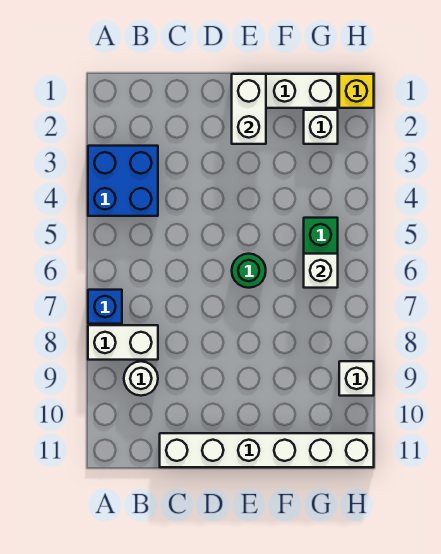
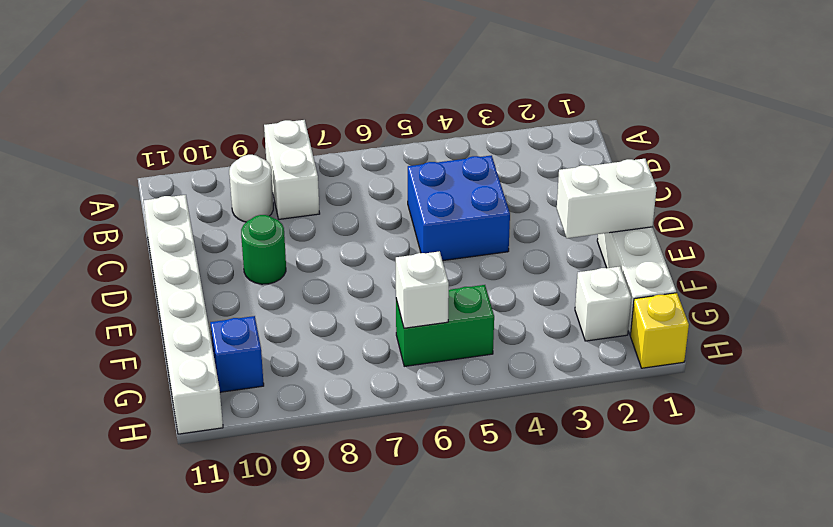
blue 2x2 brick [88,146,158,216] -> blue 2x2 brick moved to [408,155,510,261]
blue 1x1 brick [88,290,122,324] -> blue 1x1 brick moved to [210,316,264,392]
green 1x1 round brick [232,254,266,288] -> green 1x1 round brick moved to [241,215,286,284]
white 1x1 brick [339,361,374,396] -> none

